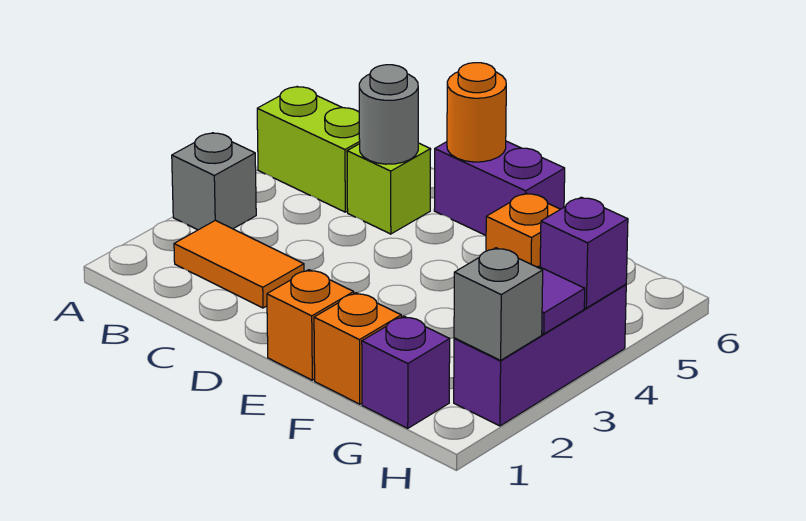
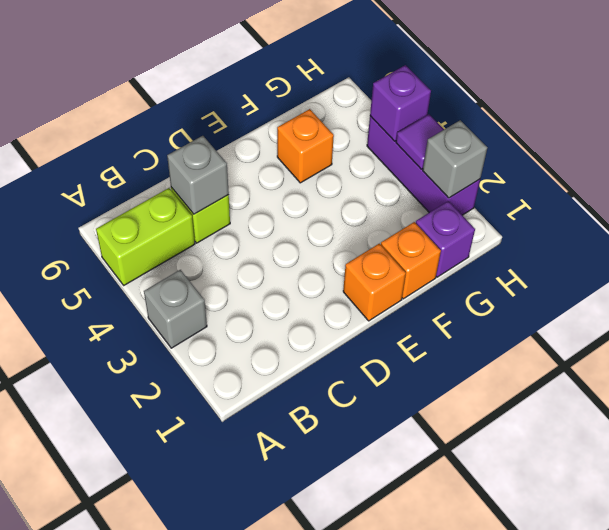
orange 1x2 tile [174,220,304,308] -> none
grey 1x1 round brick [359,65,418,164] -> grey 1x1 brick [167,136,229,214]
purple 1x2 brick [434,141,565,235] -> none
orange 1x1 round brick [447,63,506,162] -> none

